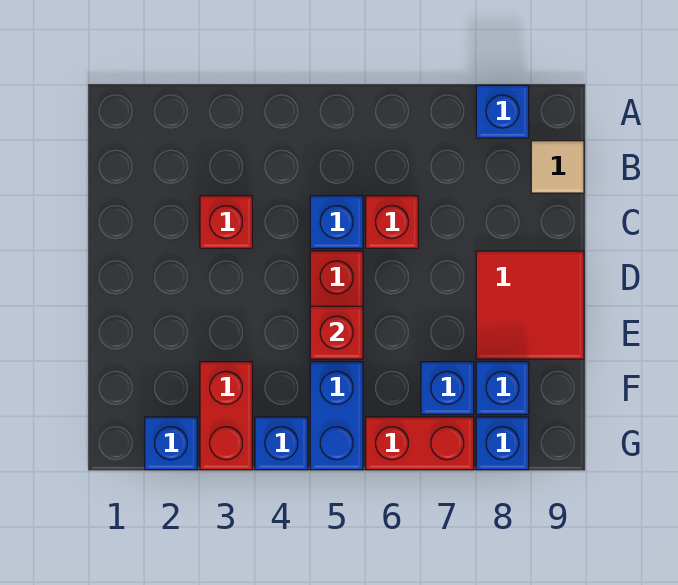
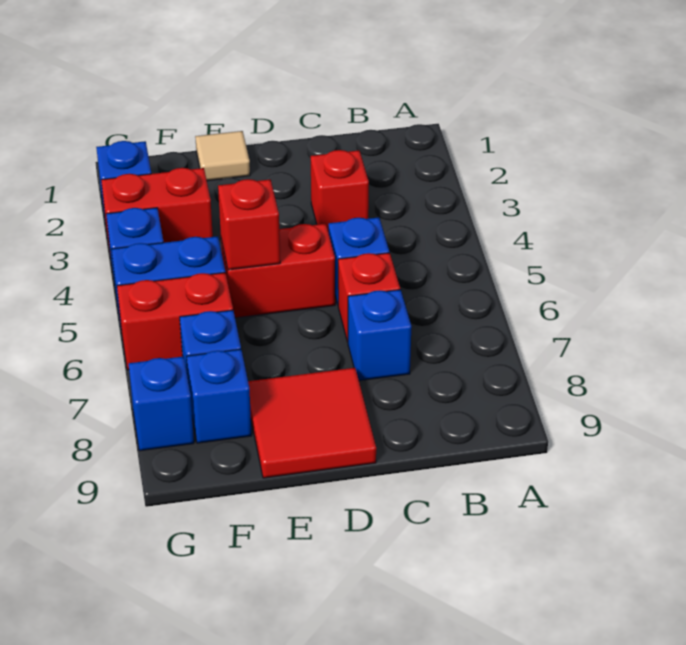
blue 1x1 brick [476,85,529,138] -> blue 1x1 brick moved to [348,290,411,381]
tan 1x1 tile [531,141,584,193] -> tan 1x1 tile moved to [195,131,250,181]
red 1x2 brick [366,417,474,470] -> red 1x2 brick turned to [117,273,233,370]

